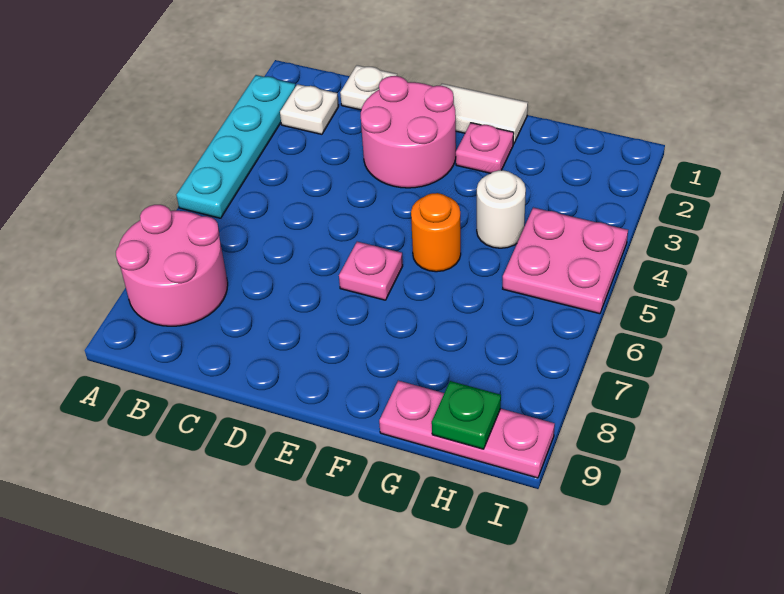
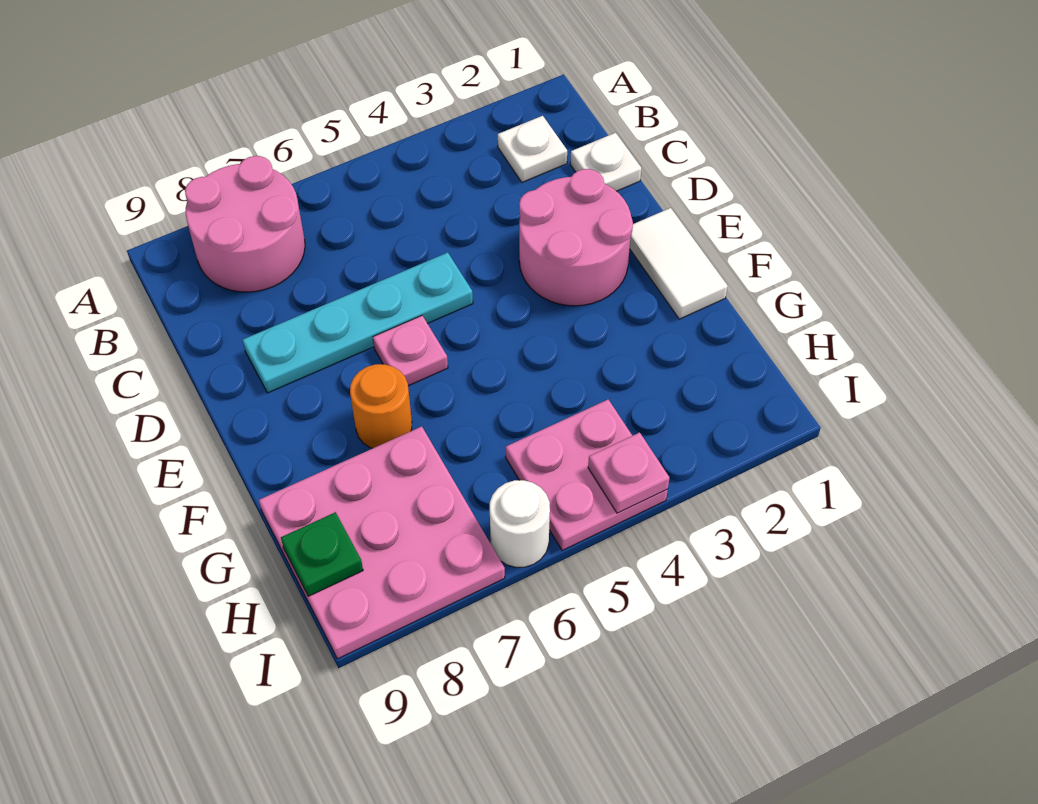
cyan 1x4 plate [176,75,296,218] -> cyan 1x4 plate moved to [243,252,473,393]
pink 1x1 plate [456,123,514,173] -> pink 1x1 plate moved to [588,433,669,513]
orange 1x1 round brick [411,193,461,272] -> orange 1x1 round brick moved to [350,364,412,448]
white 1x1 round brick [477,170,526,248] -> white 1x1 round brick moved to [490,480,550,567]
pink 1x3 plate [379,381,555,478] -> pink 3x3 plate [259,426,505,659]

